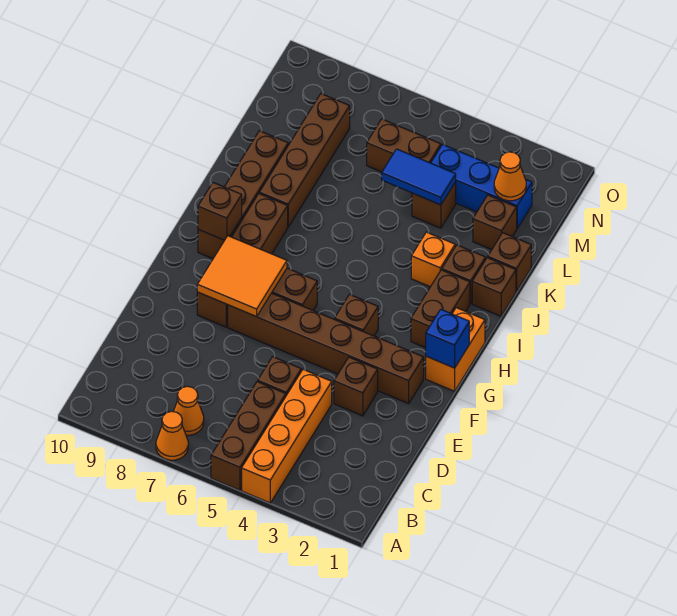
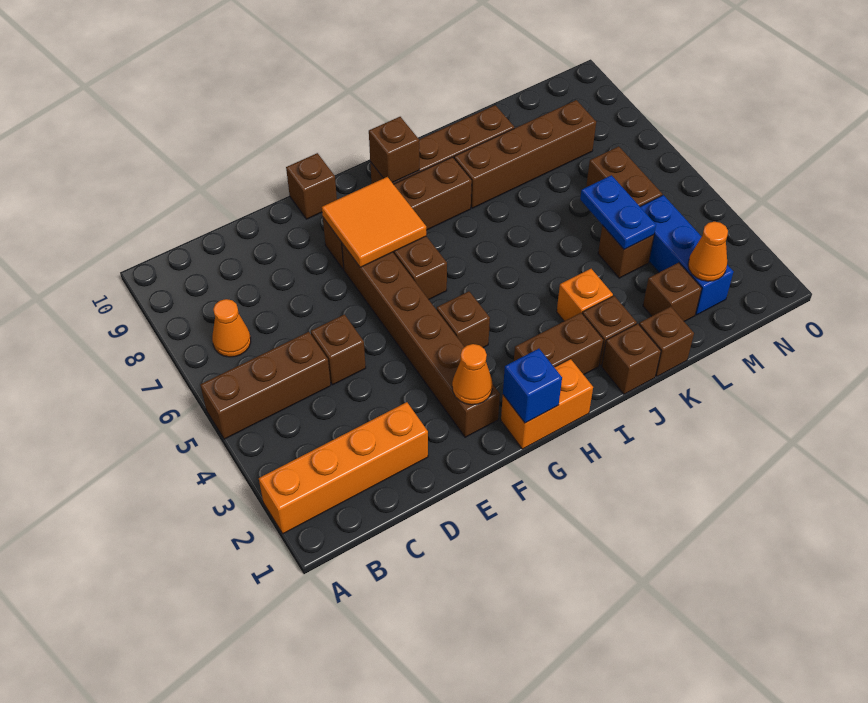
orange 1x4 brick [242,370,332,503] -> orange 1x4 brick moved to [259,402,428,534]
orange 1x1 cone [156,411,188,460] -> orange 1x1 cone moved to [452,344,493,405]
brown 1x1 brick [334,357,378,416] -> brown 1x1 brick moved to [286,153,337,219]
blue 1x2 tile [382,149,456,205] -> blue 1x2 plate [580,175,656,250]

